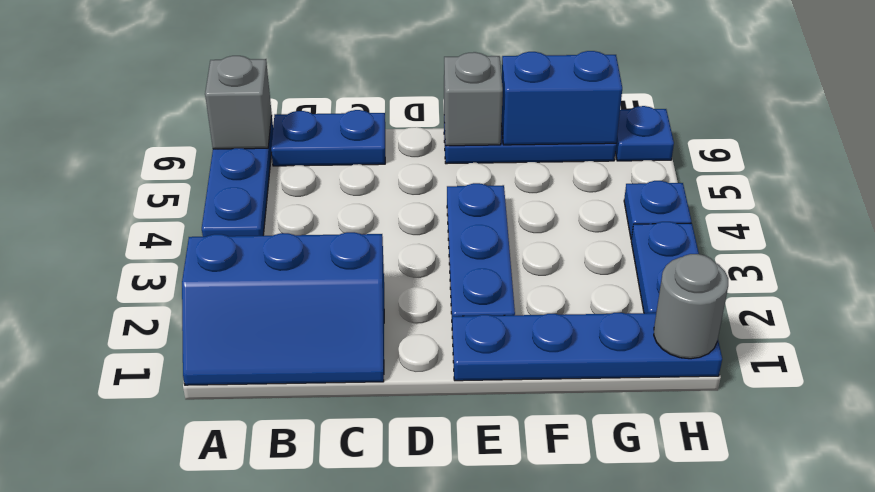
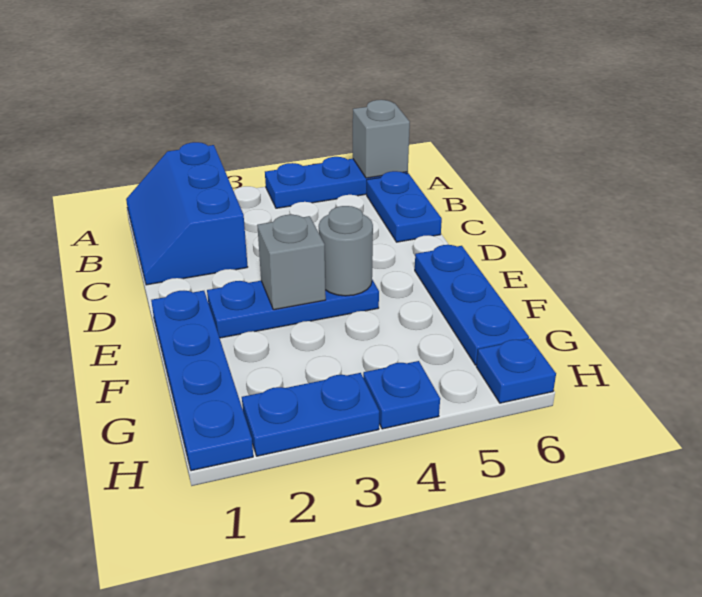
grey 1x1 brick [444,52,503,146] -> grey 1x1 brick moved to [257,215,326,310]
blue 1x2 brick [501,51,622,145] -> none
grey 1x1 round brick [654,254,728,359] -> grey 1x1 round brick moved to [319,206,373,296]

